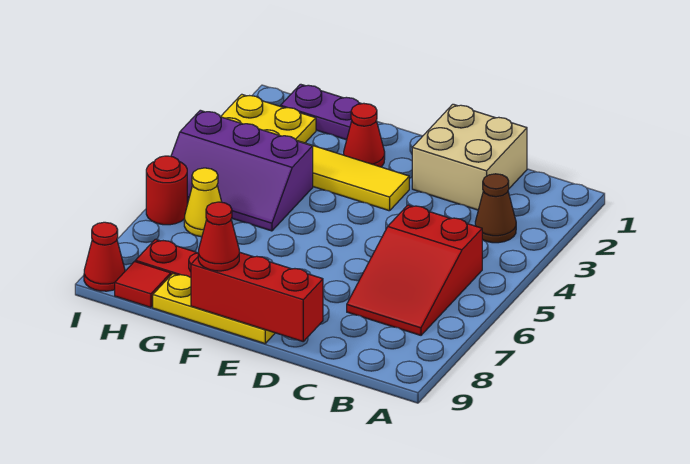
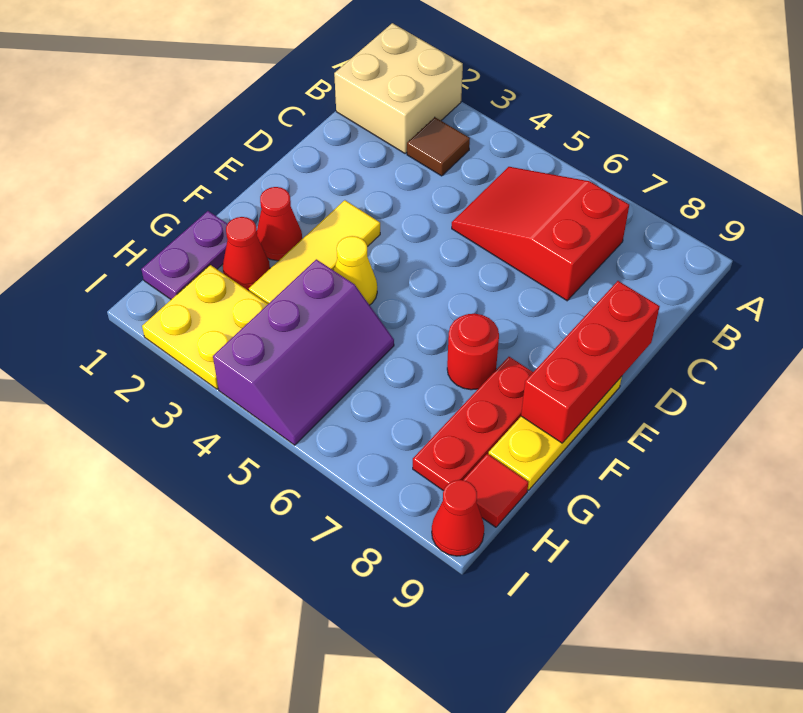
brown 1x1 cone [475,174,516,243] -> brown 1x1 tile [407,117,470,176]
red 2x3 slope [347,205,482,335] -> red 2x3 slope turned to [452,167,629,301]
tan 2x2 brick [412,104,527,210] -> tan 2x2 brick moved to [334,23,463,153]
red 1x1 cone [198,202,239,271] -> red 1x1 cone moved to [223,217,270,291]
yellow 1x1 cone [184,168,222,237] -> yellow 1x1 cone moved to [334,236,377,305]
red 1x1 round brick [146,156,187,225] -> red 1x1 round brick moved to [447,314,499,390]

